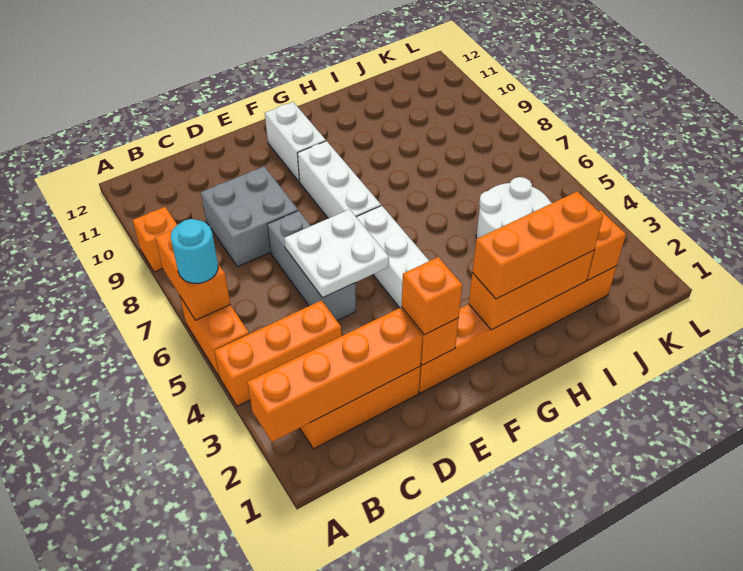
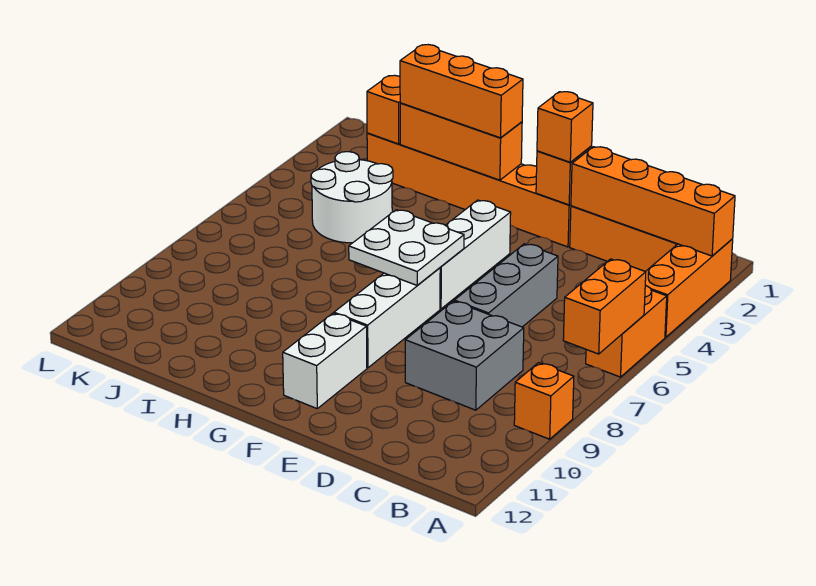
orange 1x3 brick [214,300,341,406] -> orange 1x3 brick turned to [645,239,733,337]
cyan 1x1 round brick [171,219,218,283] -> none
white 2x2 plate [284,209,389,298] -> white 2x2 plate moved to [349,210,464,285]

